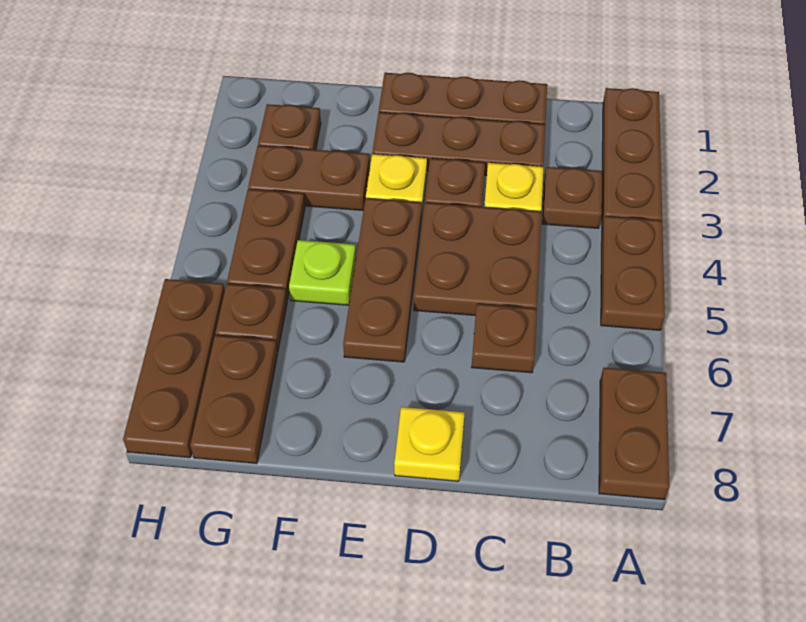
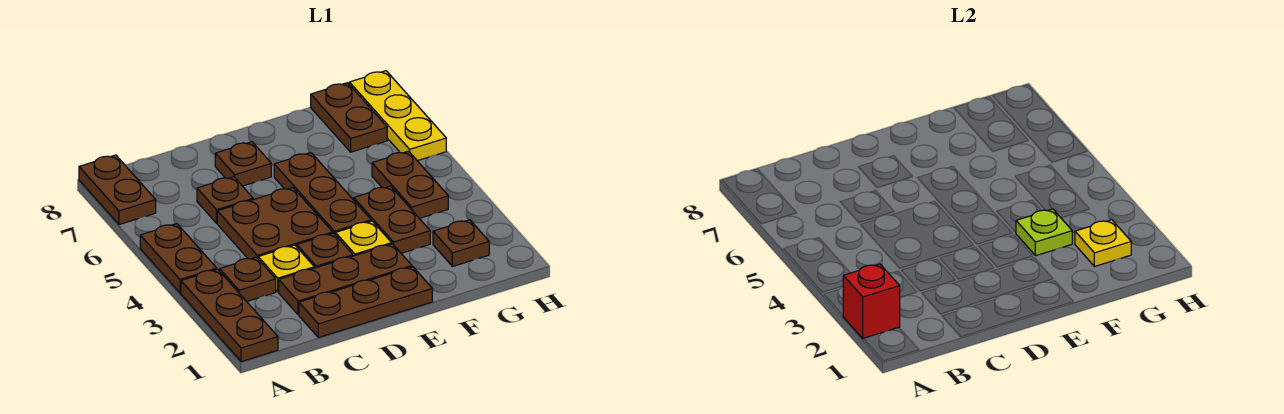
none -> red 1x1 brick [843,264,900,339]
yellow 1x1 plate [394,407,465,481] -> yellow 1x1 plate moved to [1075,220,1131,266]
brown 1x2 plate [248,146,370,210] -> brown 1x2 plate turned to [354,186,430,253]
lime 1x1 plate [289,240,356,305] -> lime 1x1 plate moved to [1016,209,1072,256]
brown 1x1 plate [215,284,287,352] -> brown 1x1 plate moved to [215,142,271,186]
brown 1x3 plate [123,279,225,458] -> yellow 1x3 plate [349,71,446,161]

